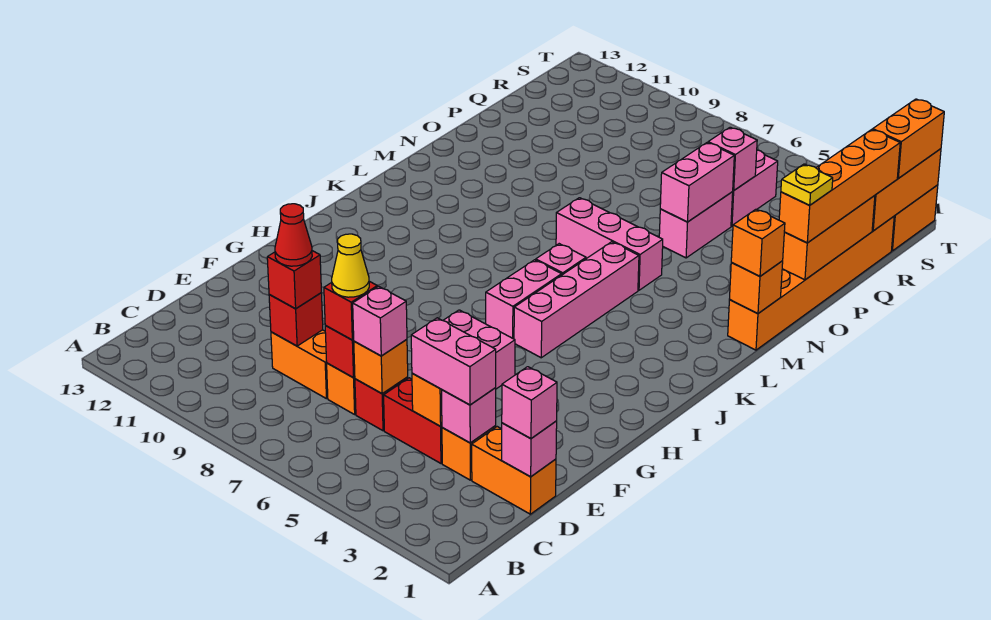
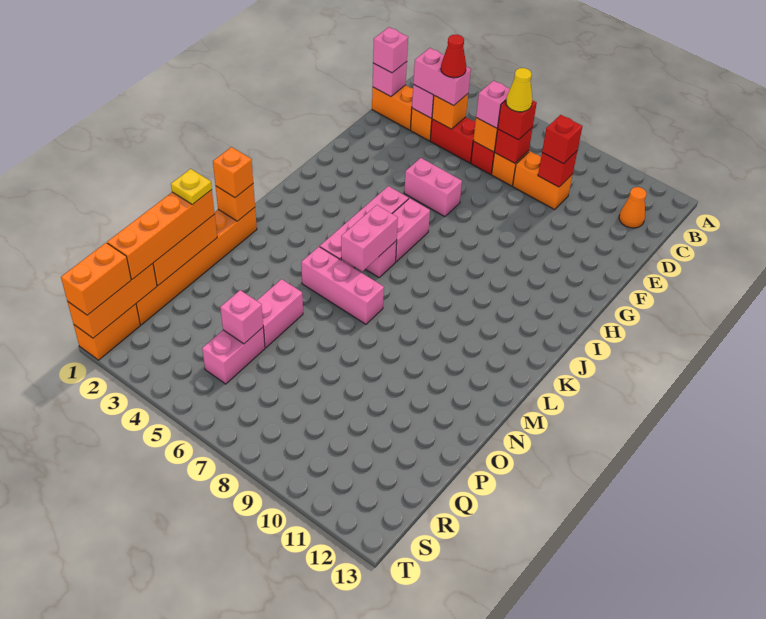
none -> orange 1x1 cone [619,187,647,228]
red 1x1 cone [275,204,312,266] -> red 1x1 cone moved to [441,34,466,78]
pink 1x2 brick [660,143,734,222] -> pink 1x2 brick moved to [341,205,398,271]

